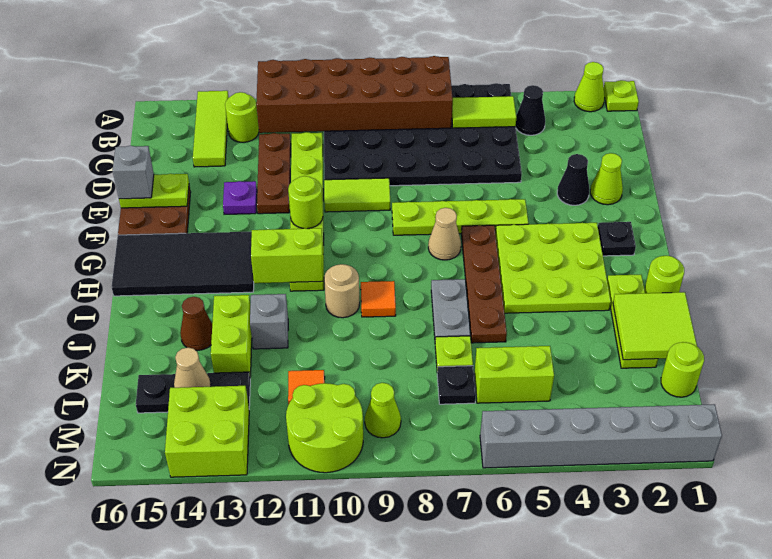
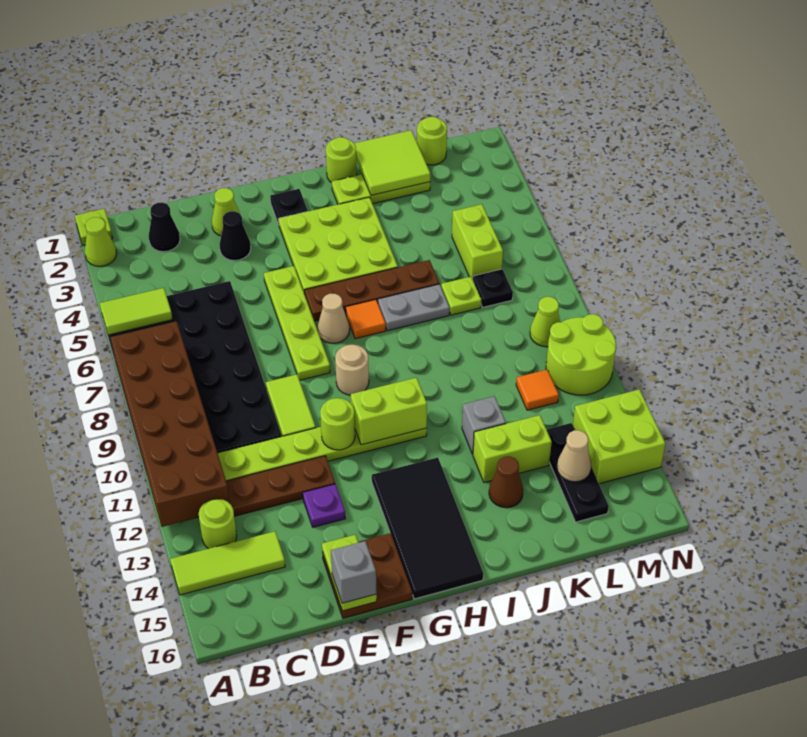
black 1x1 cone [516,85,545,135] -> black 1x1 cone moved to [149,203,180,252]
lime 1x2 tile [452,96,516,128] -> lime 1x2 tile turned to [100,288,172,335]
lime 1x2 brick [251,228,323,283] -> lime 1x2 brick turned to [351,378,427,445]
orange 1x1 tile [361,281,396,317] -> orange 1x1 tile moved to [346,300,386,339]
tan 1x1 round brick [324,264,360,318] -> tan 1x1 round brick moved to [335,344,369,395]
grey 1x6 brick [480,404,722,468] -> none

